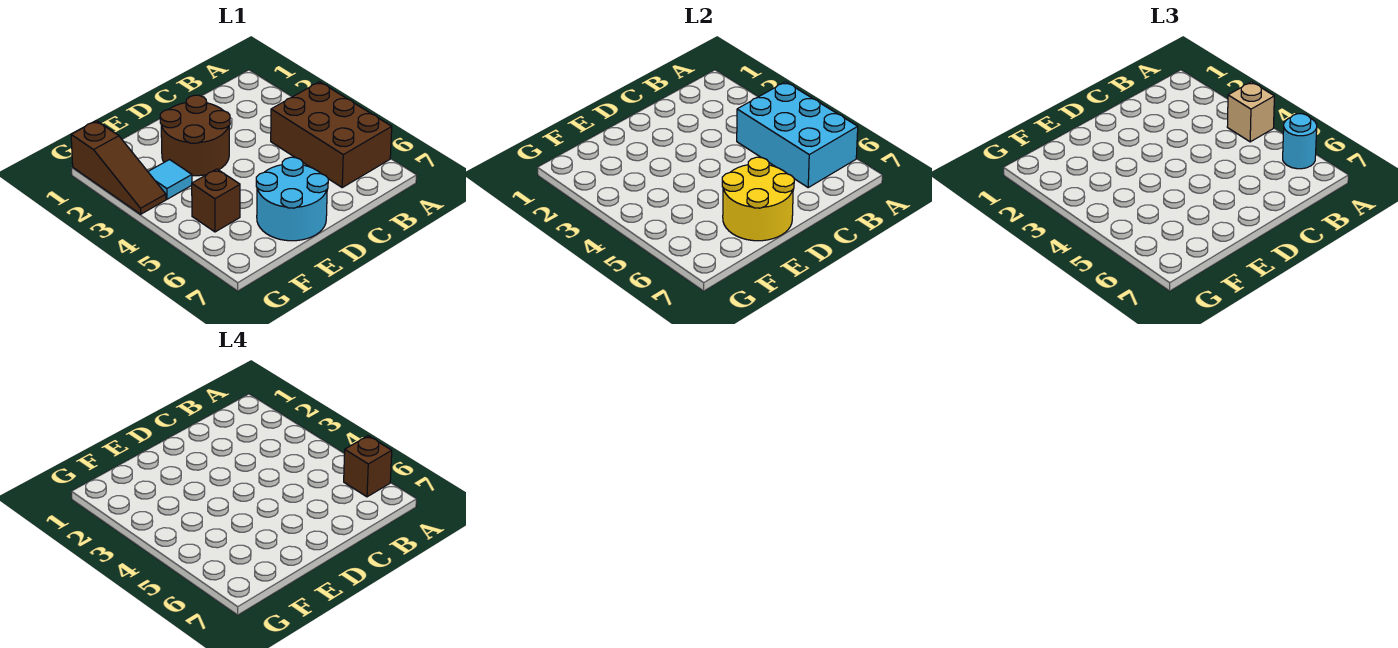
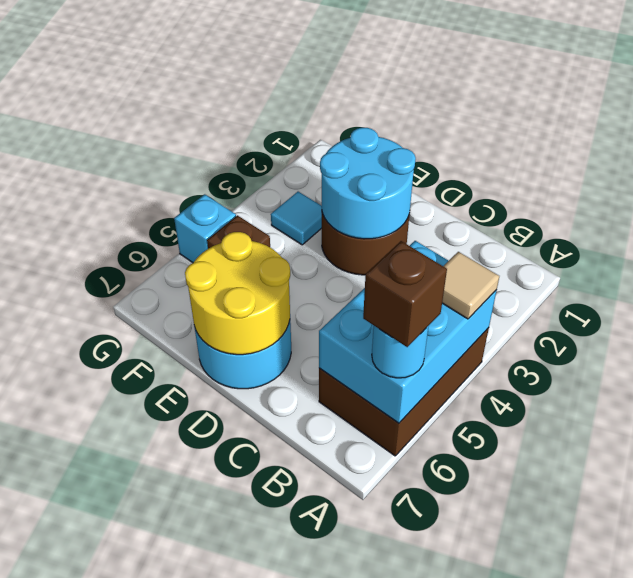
tan 1x1 brick [1227,82,1274,142] -> tan 1x1 tile [442,252,499,319]
none -> cyan 2x2 round brick [320,128,416,239]
brown 1x3 slope [71,121,166,214] -> none
none -> cyan 1x1 brick [174,194,236,263]

